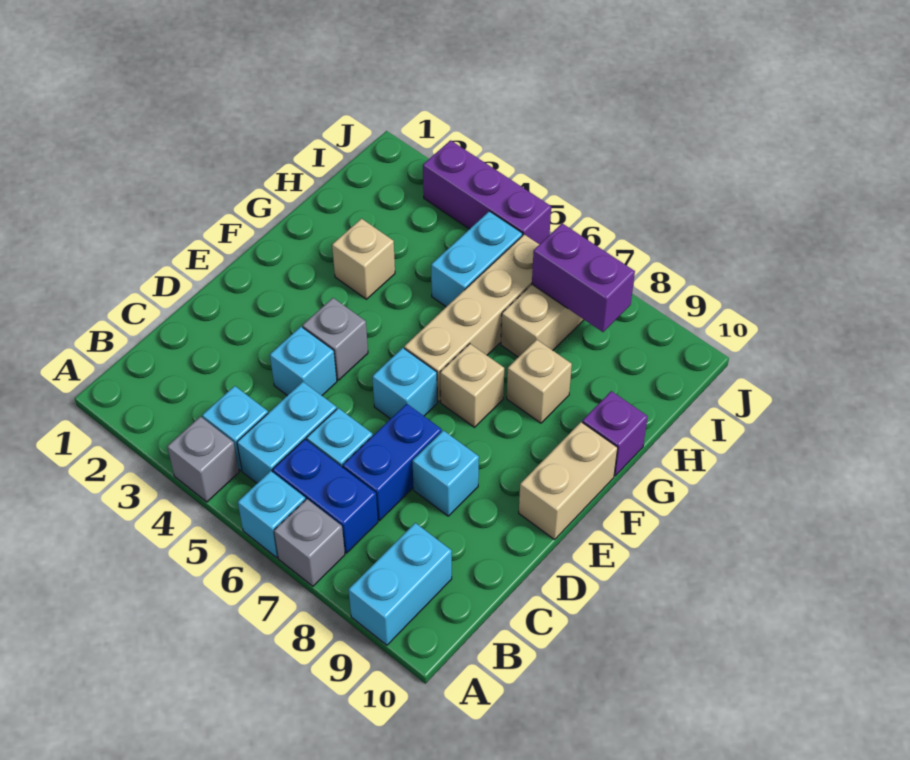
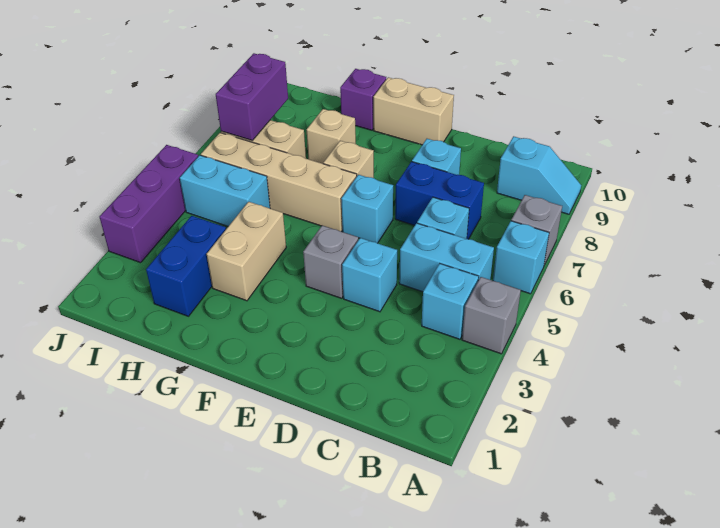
cyan 1x2 brick [349,523,452,645] -> cyan 1x2 slope [497,136,581,214]
blue 1x2 brick [273,439,378,553] -> blue 1x2 brick moved to [146,216,226,316]
tan 1x1 brick [332,219,395,299] -> tan 1x2 brick [207,202,286,301]

